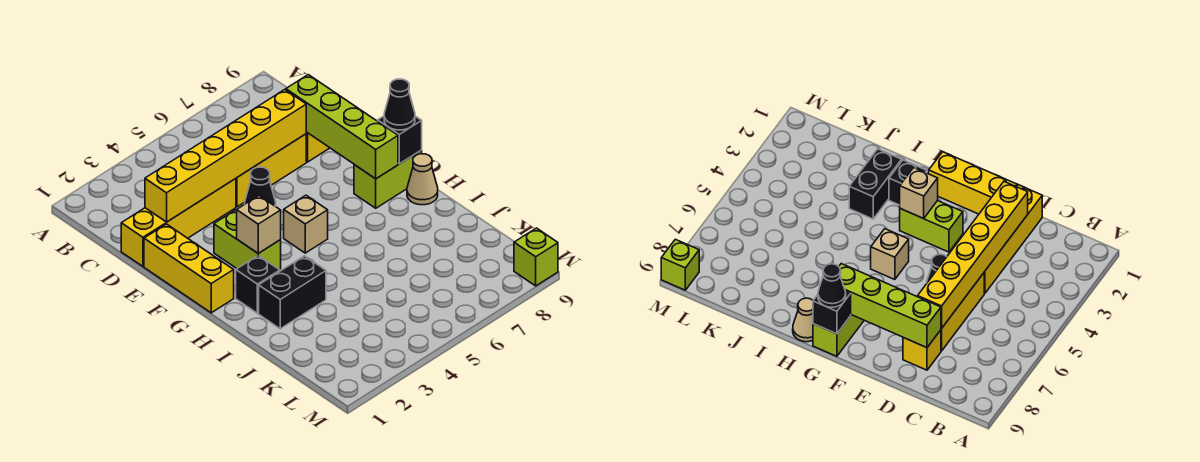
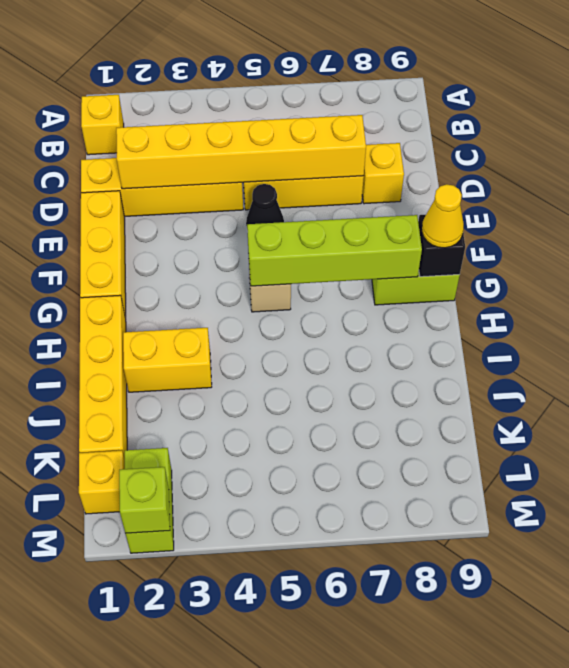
none -> yellow 1x1 brick [81,95,124,155]
lime 1x4 brick [286,75,398,179] -> lime 1x4 brick turned to [247,215,422,286]
lime 1x2 brick [214,210,281,270] -> lime 1x2 brick moved to [125,448,174,553]
tan 1x1 brick [237,196,281,253] -> none
black 1x1 cone [384,79,415,130] -> yellow 1x1 cone [422,184,464,248]
none -> yellow 1x4 brick [79,295,127,459]
black 1x1 brick [236,256,280,313] -> none
tan 1x1 cone [407,154,438,205] -> none
black 1x2 brick [259,256,326,329] -> yellow 1x2 brick [123,328,212,392]
none -> yellow 1x1 brick [79,451,125,514]
lime 1x1 brick [514,228,558,286] -> lime 1x1 brick moved to [119,467,170,533]

